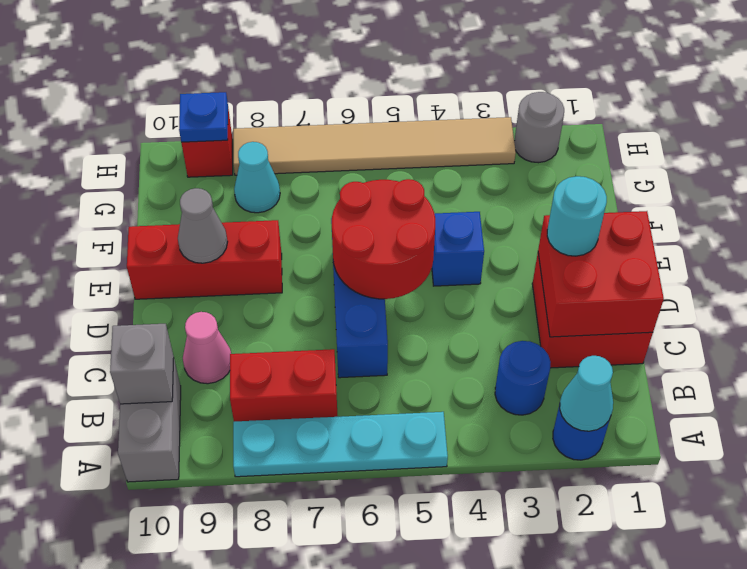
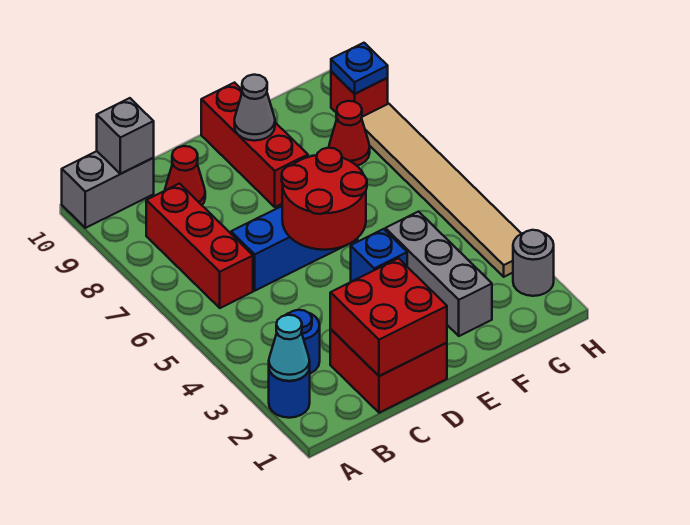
cyan 1x4 plate [233,412,448,477] -> none
red 1x2 brick [230,349,338,422] -> red 1x3 brick [146,184,253,308]
pink 1x1 cone [183,312,231,384] -> red 1x1 cone [165,146,205,205]
cyan 1x1 round brick [547,176,607,256] -> none
none -> grey 1x3 brick [385,212,492,336]
cyan 1x1 cone [234,142,280,213] -> red 1x1 cone [329,101,370,166]

